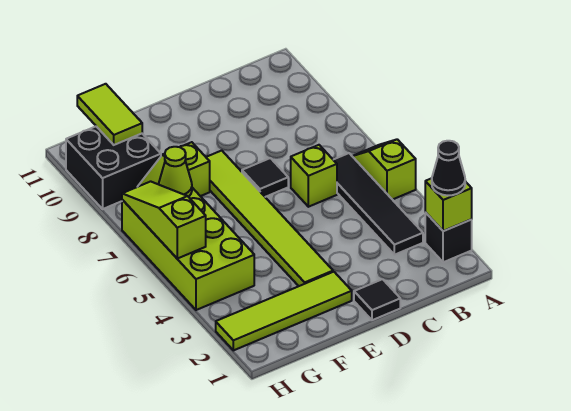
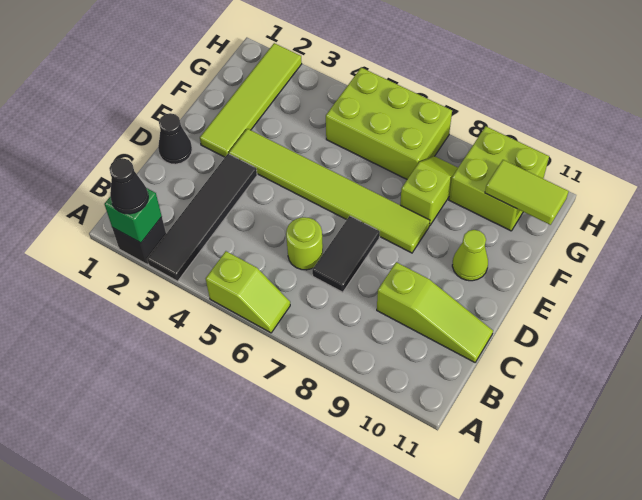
lime 1x1 brick [425,178,472,231] -> green 1x1 brick [104,188,162,243]
black 1x4 tile [334,153,423,255] -> black 1x4 tile turned to [147,154,257,281]
lime 1x1 brick [291,145,337,207] -> lime 1x1 round brick [286,217,323,270]
black 1x1 tile [354,279,400,320] -> black 1x1 cone [158,113,192,164]
black 1x1 tile [242,158,288,197] -> black 1x2 tile [312,216,380,292]
lime 2x4 brick [122,188,254,310] -> lime 2x3 brick [326,68,452,179]
lime 1x1 cone [159,147,192,197] -> lime 1x1 cone moved to [452,230,488,281]
black 2x2 brick [66,127,161,209] -> lime 2x2 brick [449,126,549,231]
lime 1x3 slope [122,181,206,259] -> lime 1x3 slope moved to [377,262,493,362]

